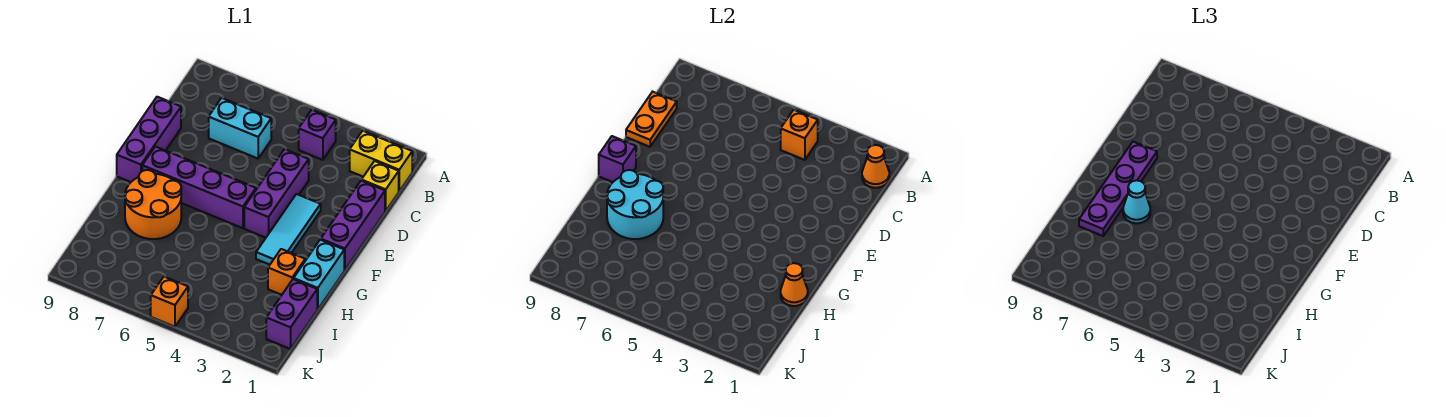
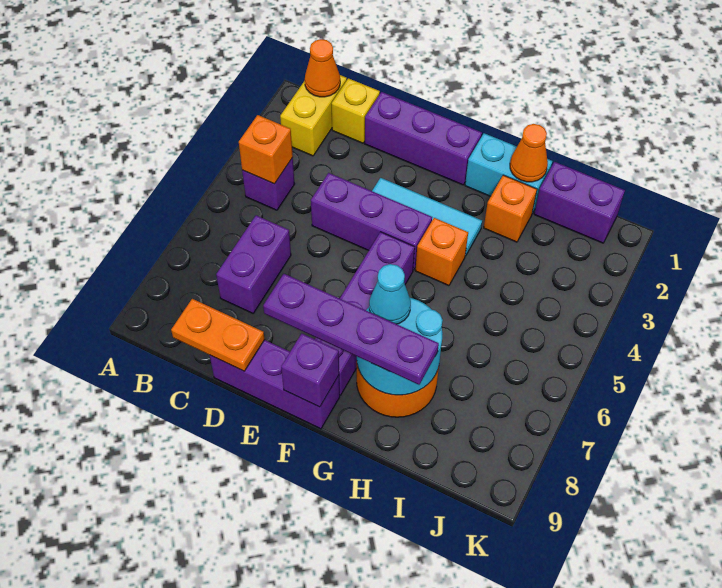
cyan 1x2 brick [209,98,271,159] -> purple 1x2 brick [216,215,291,313]
orange 1x1 brick [151,277,188,327] -> orange 1x1 brick moved to [415,218,468,286]

